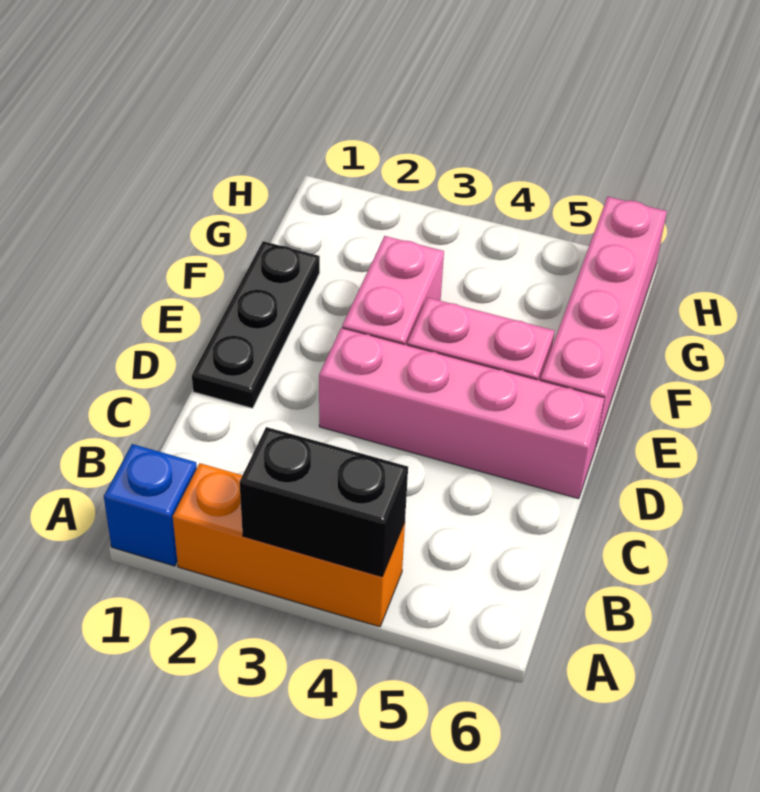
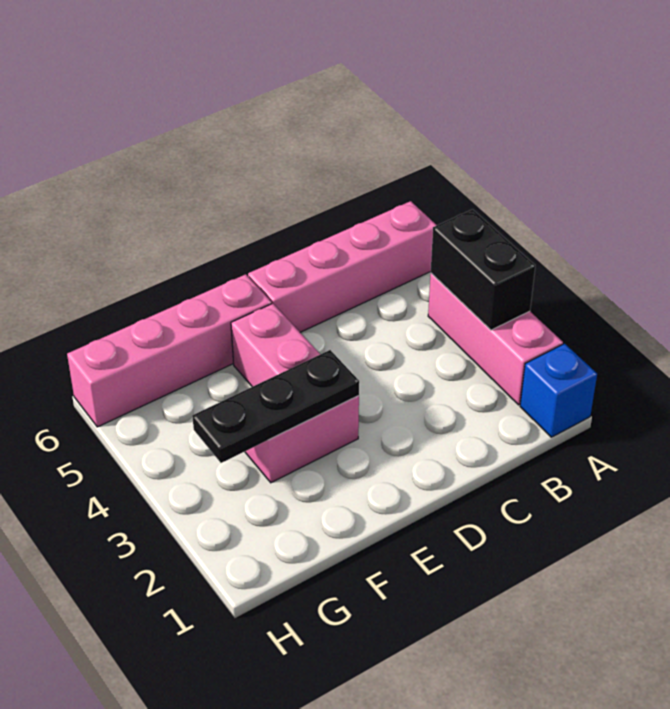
orange 1x3 brick [173,463,405,627] -> pink 1x3 brick [428,273,563,405]
black 1x3 plate [192,241,320,408] -> black 1x3 plate moved to [192,350,359,463]
pink 1x4 brick [319,328,604,499] -> pink 1x4 brick turned to [248,201,437,332]

